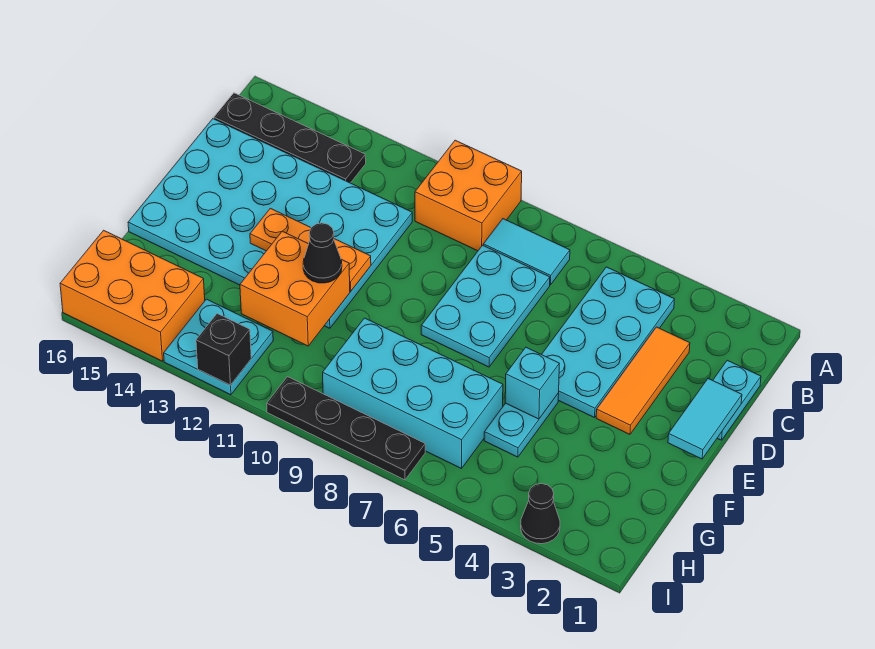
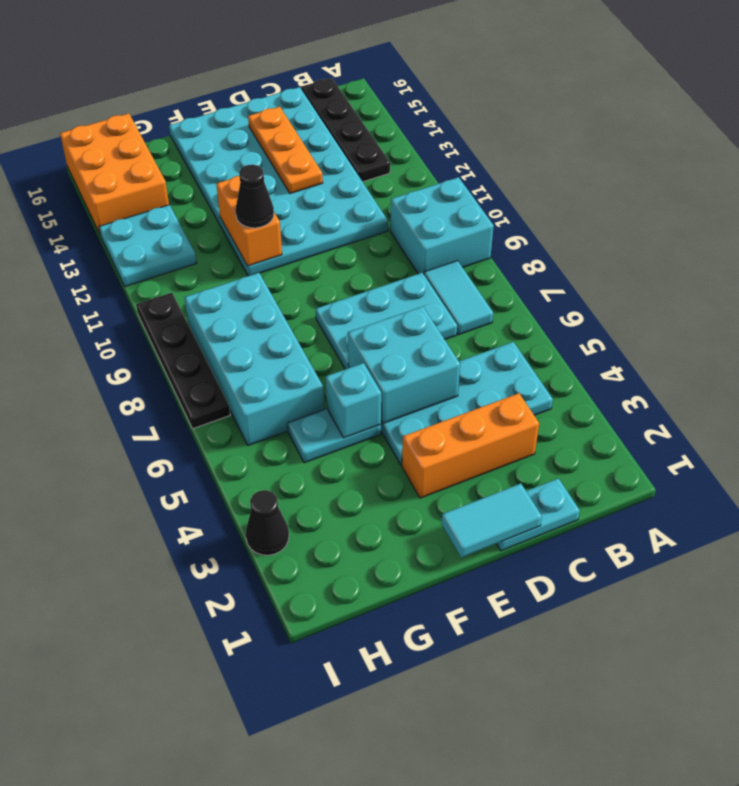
orange 2x2 brick [415,140,522,251] -> cyan 2x2 brick [390,177,494,274]
orange 1x3 tile [596,327,690,434] -> orange 1x3 brick [402,393,539,498]
none -> cyan 2x2 brick [348,306,460,423]
orange 1x3 plate [250,208,371,291] -> orange 1x3 plate moved to [248,107,323,193]
orange 2x2 brick [240,231,350,346] -> orange 1x2 brick [216,176,282,266]
black 1x1 brick [196,314,251,385] -> none

